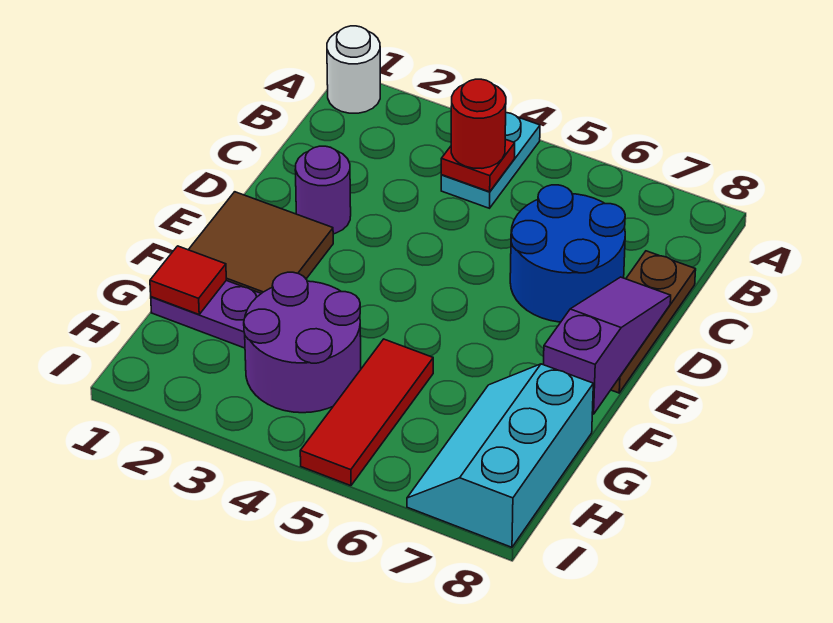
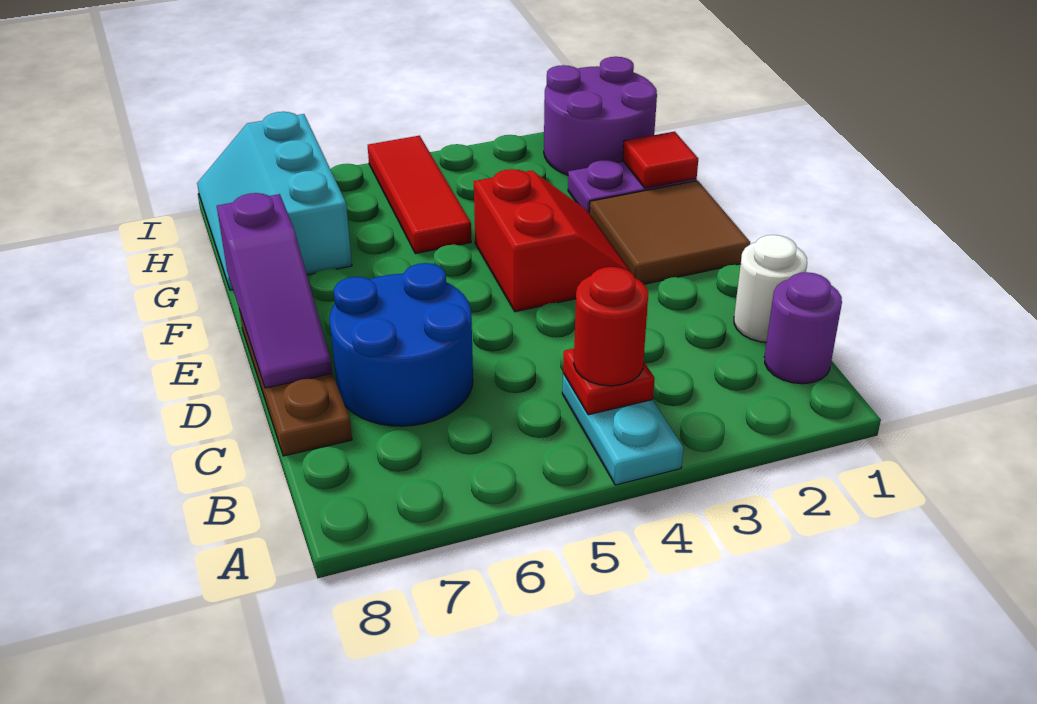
white 1x1 round brick [327,26,380,113] -> white 1x1 round brick moved to [734,235,807,342]
purple 1x1 round brick [295,146,351,234] -> purple 1x1 round brick moved to [765,272,842,384]
none -> red 2x2 slope [474,169,631,312]
purple 2x2 round brick [244,272,361,413] -> purple 2x2 round brick moved to [544,57,657,175]
cyan 2x3 slope [407,364,593,547] -> cyan 2x3 slope turned to [197,112,352,290]

